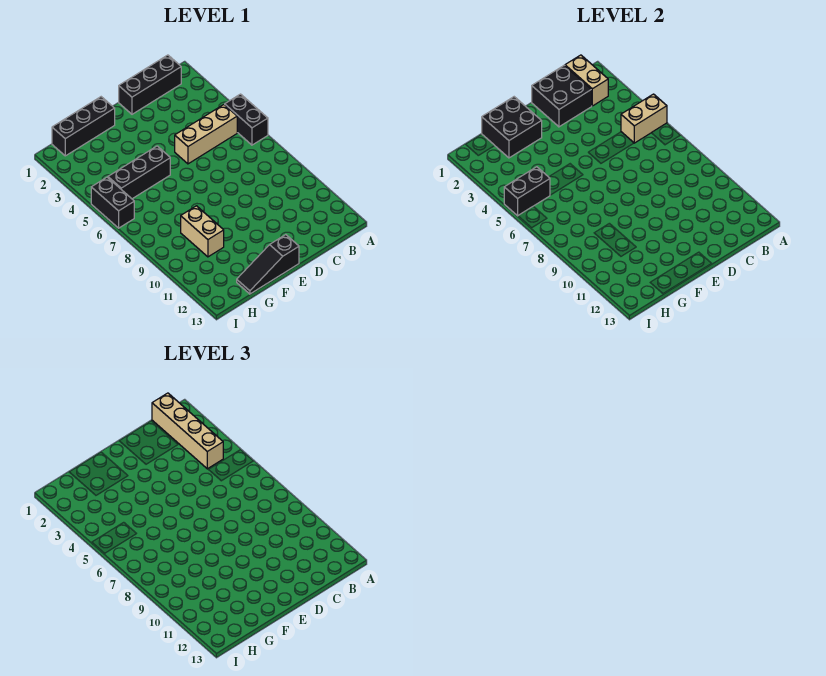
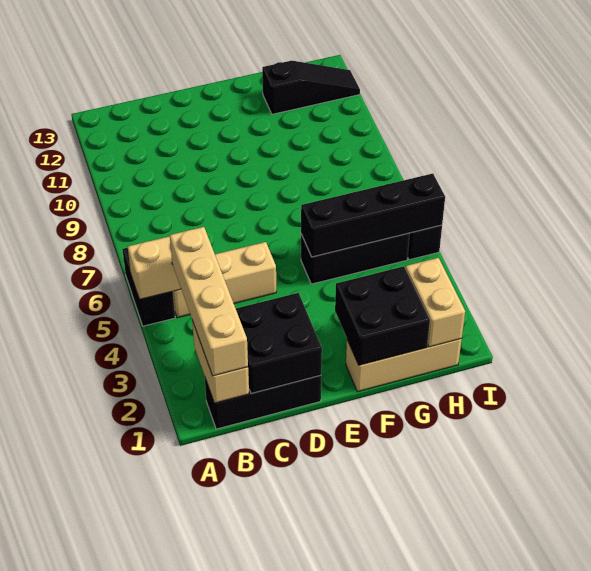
black 1x3 slope [237,235,299,294] -> black 1x3 slope moved to [262,61,360,114]
black 1x3 brick [52,97,115,156] -> tan 1x3 brick [346,339,462,392]
tan 1x2 brick [181,206,224,257] -> tan 1x2 brick moved to [406,258,465,347]
black 1x2 brick [504,167,550,216] -> black 1x4 brick [301,173,445,257]

